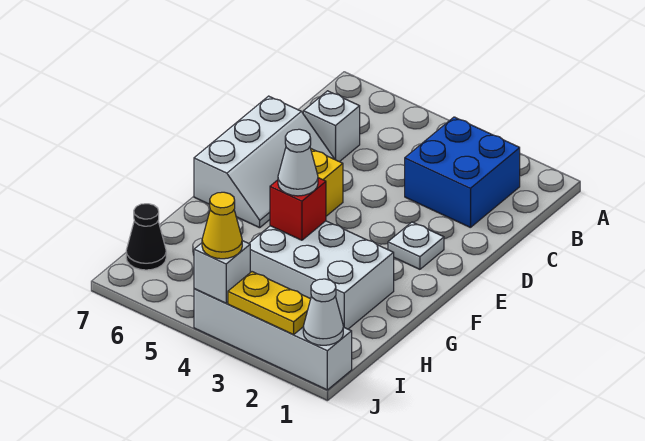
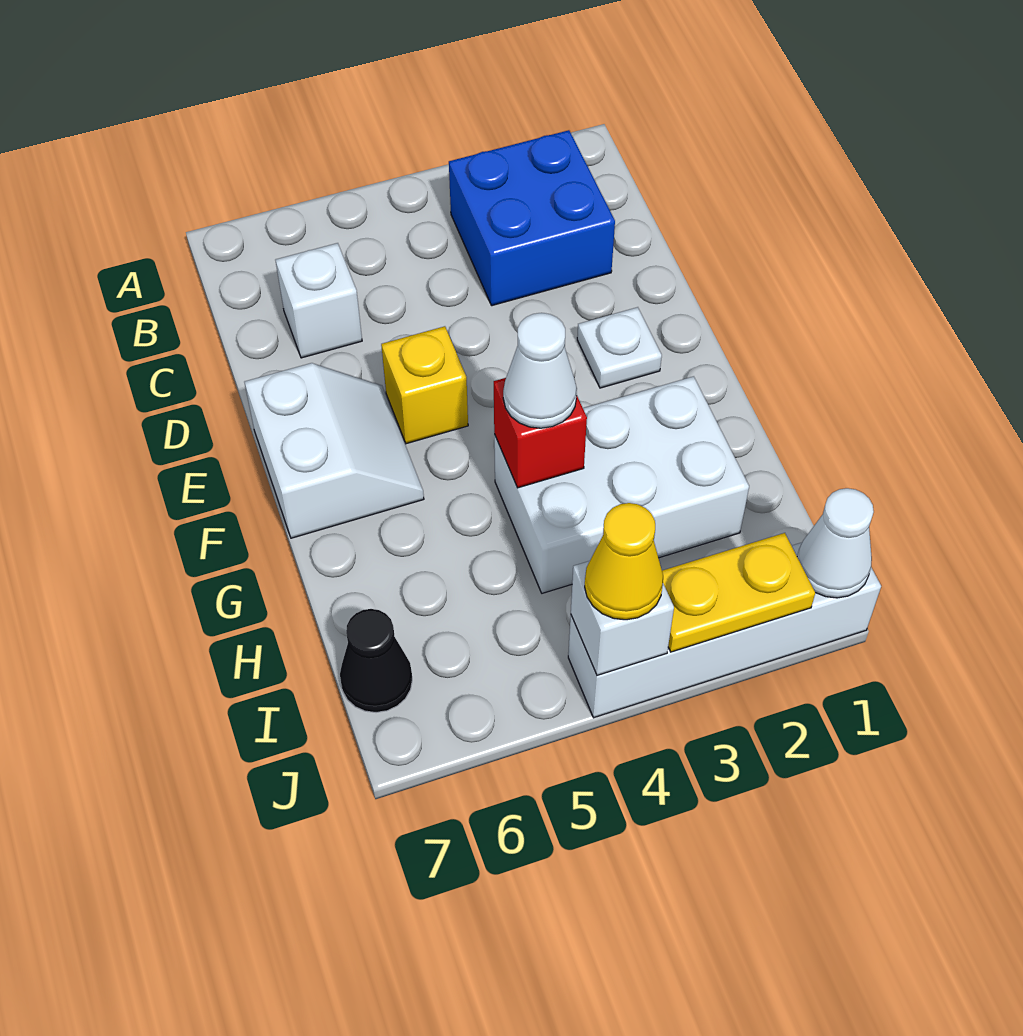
white 2x3 slope [194,96,334,228] -> white 2x2 slope [245,363,424,538]

